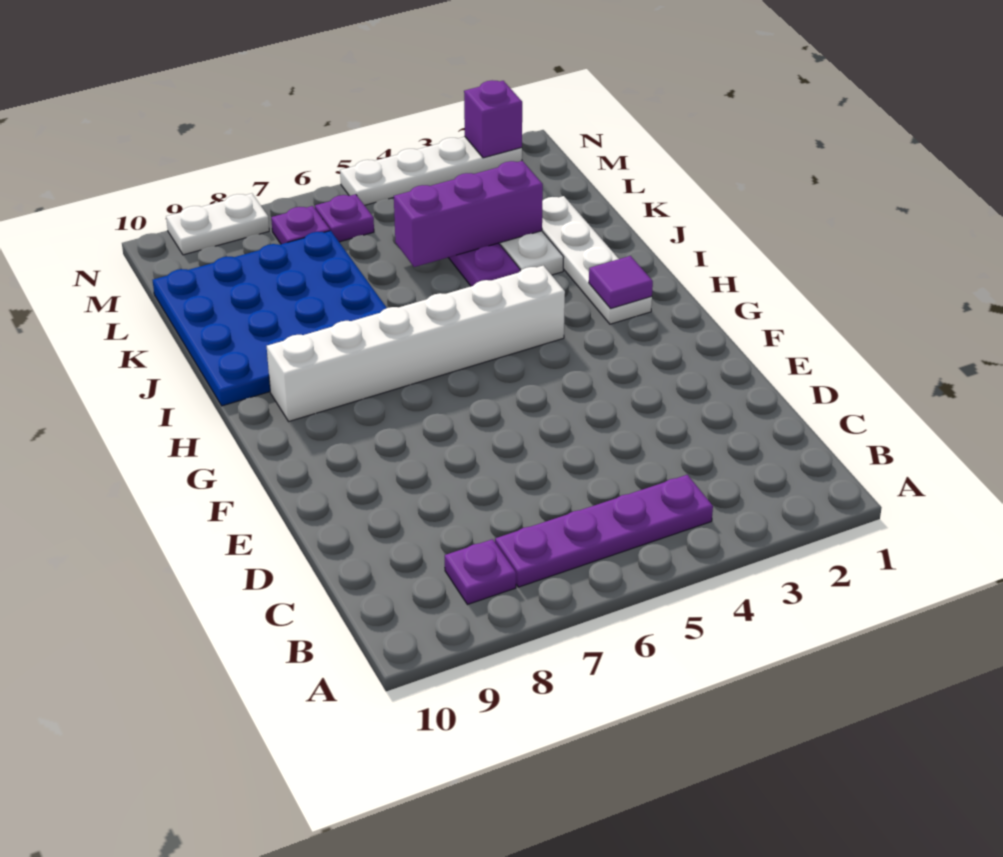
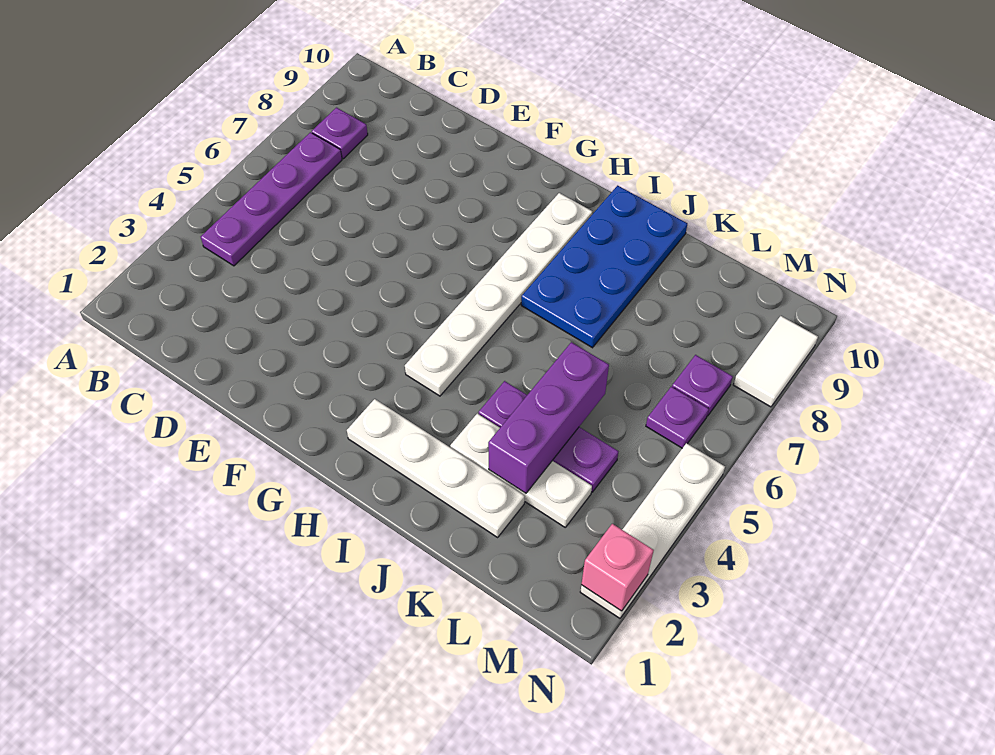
purple 1x1 tile [589,256,653,309] -> none
white 1x6 brick [267,266,565,421] -> white 1x6 plate [405,193,592,396]
blue 4x4 plate [153,231,387,406] -> blue 2x4 plate [521,186,687,348]
purple 1x1 brick [464,80,522,158] -> pink 1x1 brick [581,524,654,611]
white 1x2 plate [166,193,269,255] -> white 1x2 tile [733,316,818,407]

